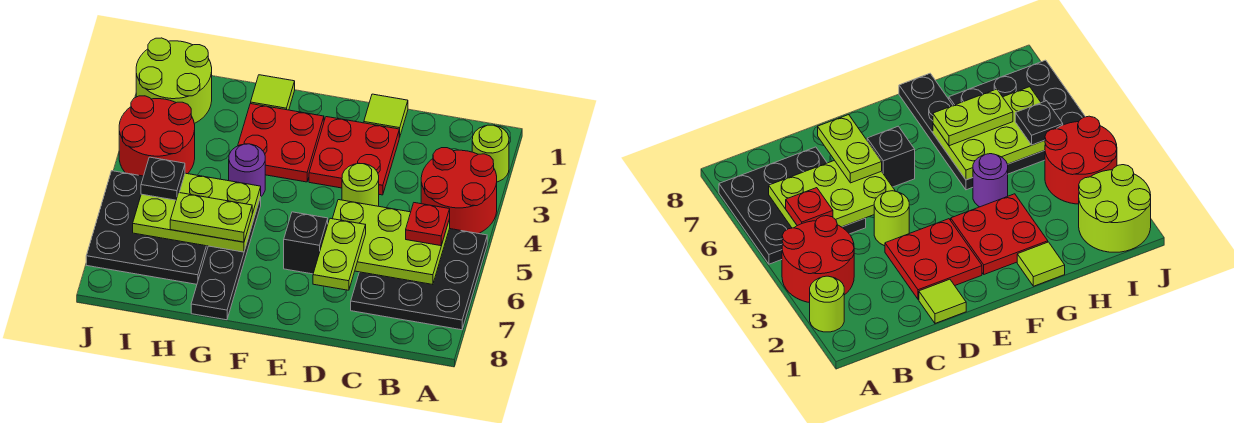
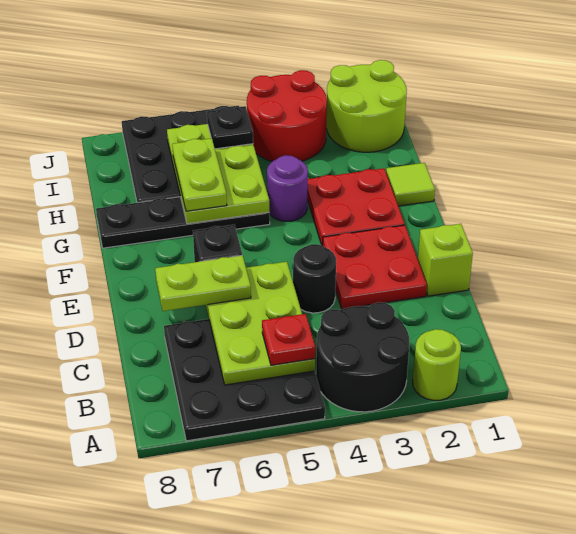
red 2x2 round brick [421,148,497,234] -> black 2x2 round brick [316,302,409,412]
lime 1x1 tile [364,94,408,137] -> lime 1x1 brick [418,224,473,296]
lime 1x1 round brick [342,164,379,206] -> black 1x1 round brick [293,244,336,313]

